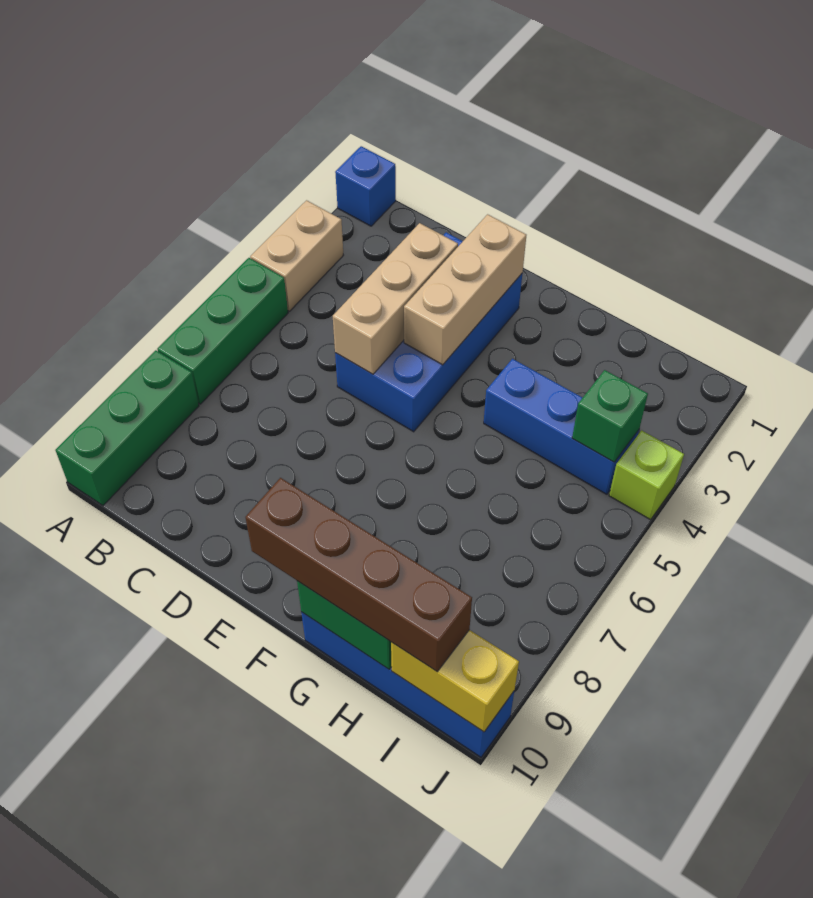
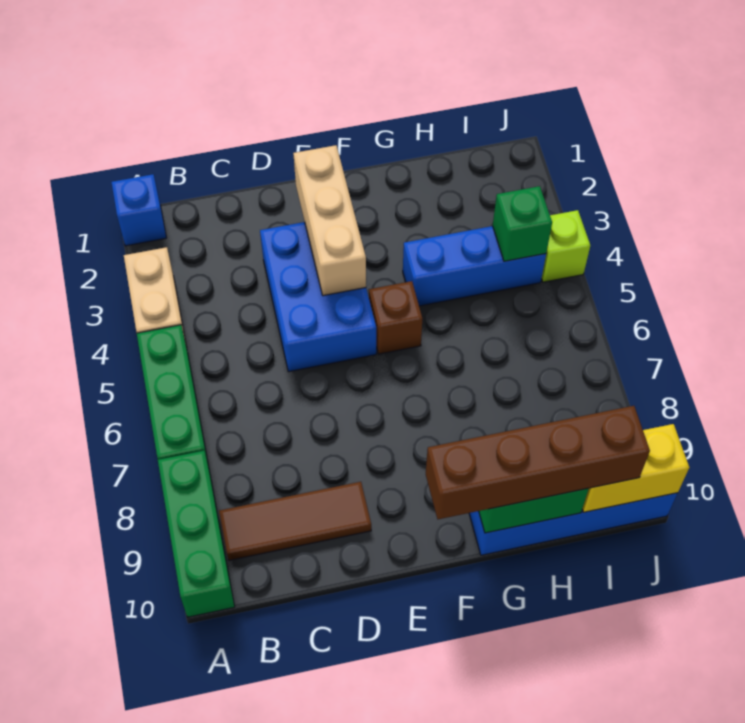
none -> brown 1x3 tile [219,482,371,560]
blue 2x4 brick [335,232,522,432] -> blue 2x3 brick [260,222,376,372]
tan 1x3 brick [333,223,458,374] -> none
none -> brown 1x1 brick [369,281,422,354]

